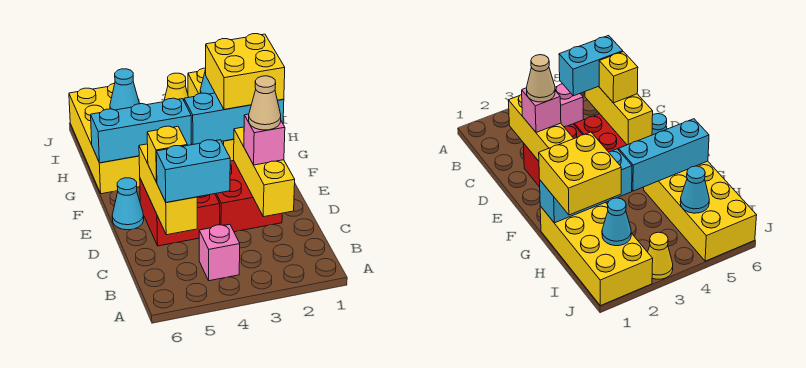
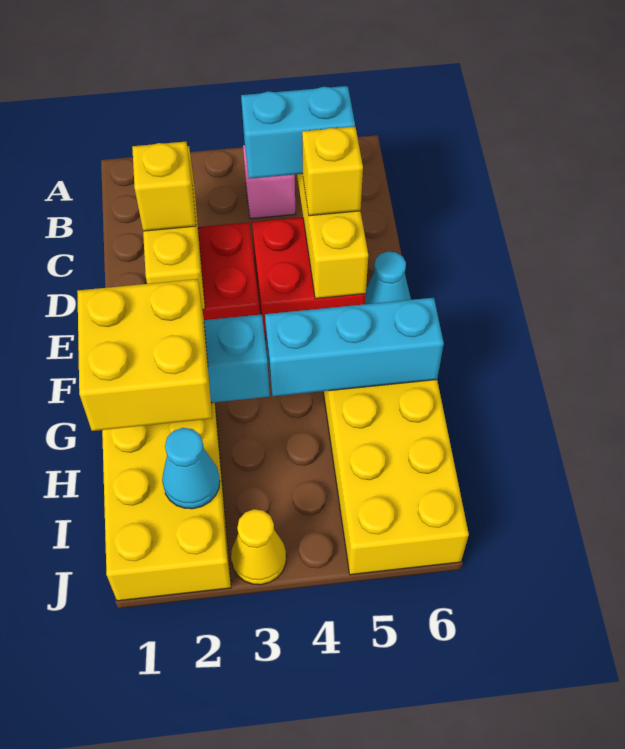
pink 1x1 brick [244,114,285,165] -> yellow 1x1 brick [132,142,196,231]
tan 1x1 cone [249,76,281,130] -> none
cyan 1x1 cone [110,69,139,110] -> none

